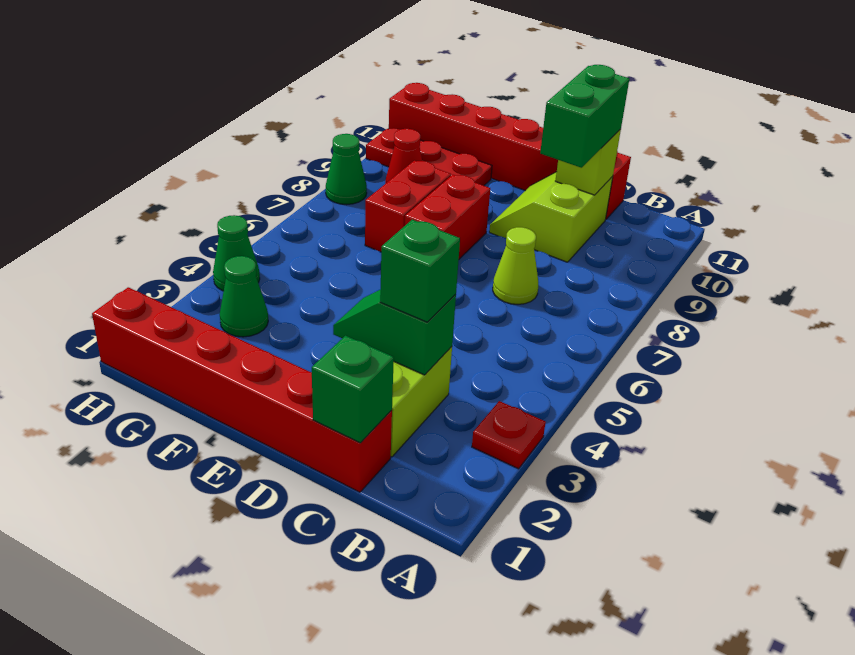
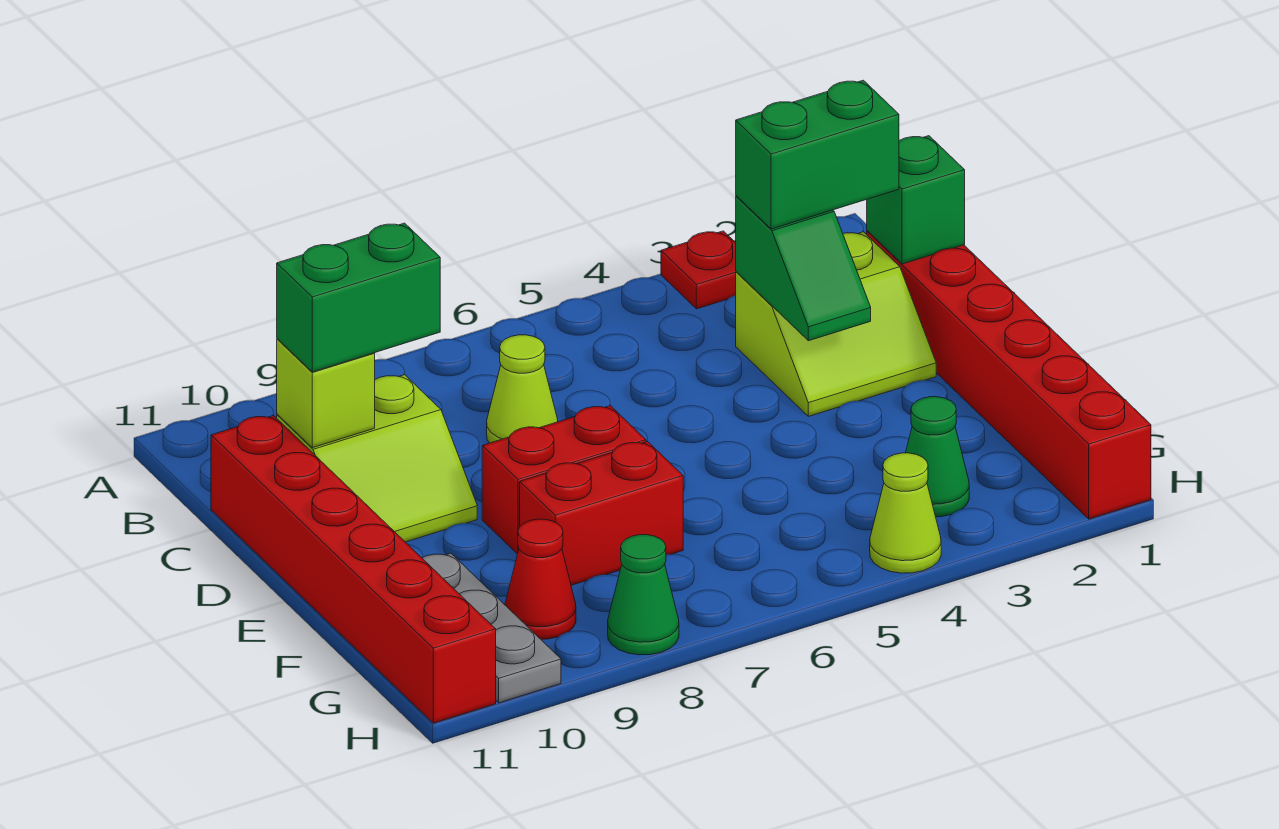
green 1x1 brick [380,220,460,322] -> green 1x2 brick [736,80,899,229]
red 1x3 plate [366,128,492,186] -> grey 1x3 plate [422,553,561,703]
green 1x1 cone [213,215,260,291] -> lime 1x1 cone [870,453,941,573]

